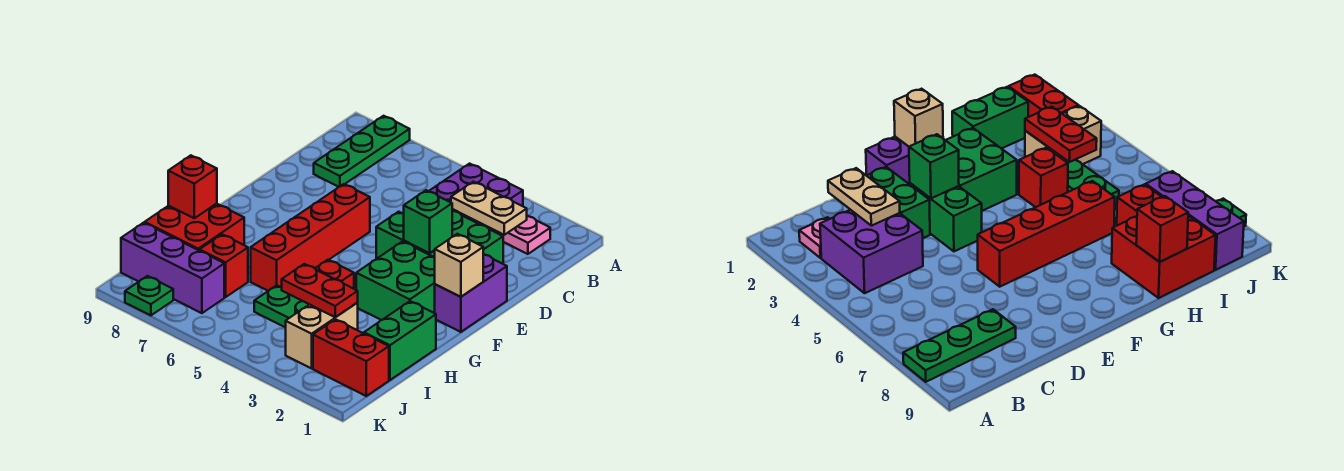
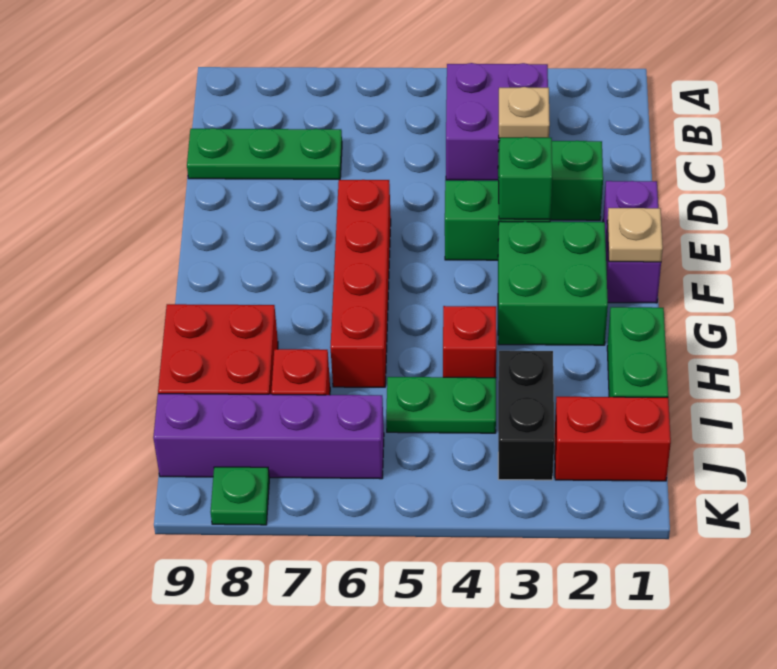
green 1x3 plate [314,116,410,187] -> green 1x3 plate turned to [187,128,342,179]
pink 1x1 plate [502,216,550,254] -> none
tan 1x2 plate [451,182,527,235] -> tan 1x1 plate [499,87,550,138]
tan 1x1 brick [435,234,484,297] -> tan 1x1 plate [607,208,663,262]
red 1x1 brick [168,155,217,218] -> none
tan 1x2 brick [286,303,358,368] -> black 1x2 brick [498,351,555,480]
red 1x2 plate [282,264,358,317] -> none
purple 1x3 brick [121,223,224,313] -> purple 1x4 brick [153,394,384,479]

